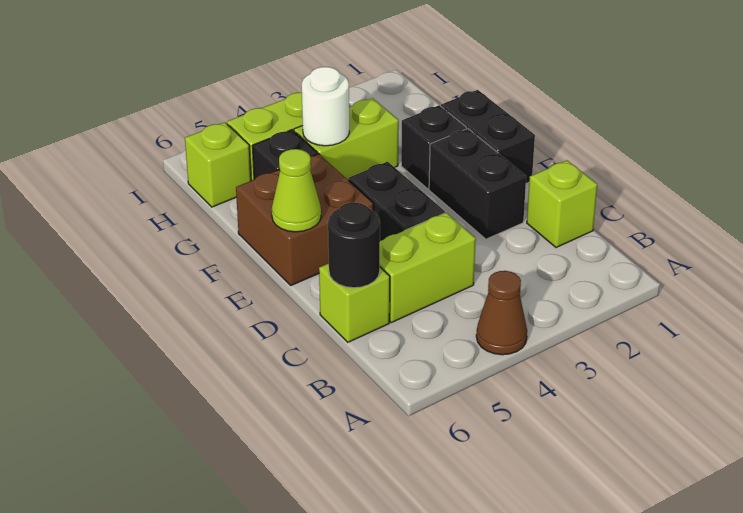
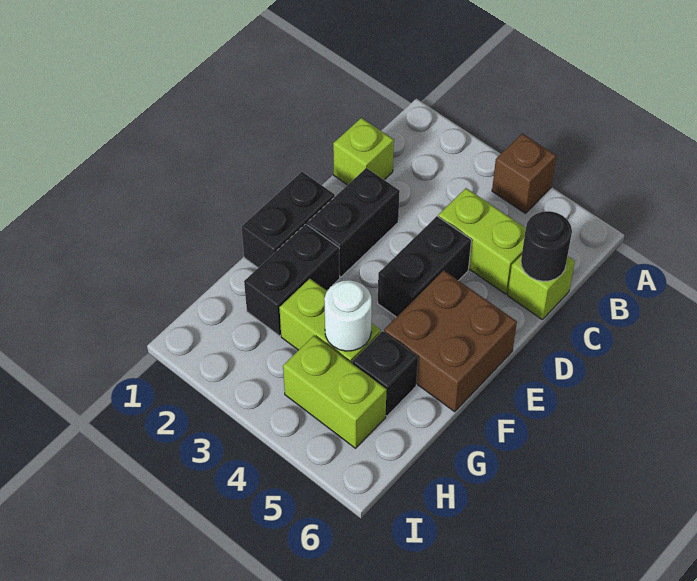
brown 1x1 cone [476,271,527,355] -> brown 1x1 brick [492,134,556,213]
lime 1x1 cone [272,149,321,232] -> none
black 1x1 brick [401,105,466,189] -> black 1x2 brick [244,224,340,336]
lime 1x1 brick [185,122,251,207] -> none

